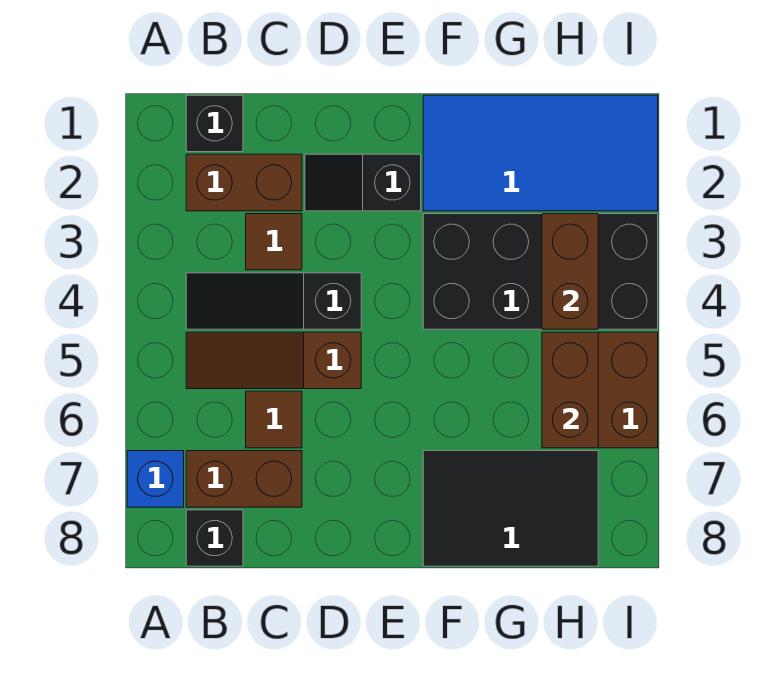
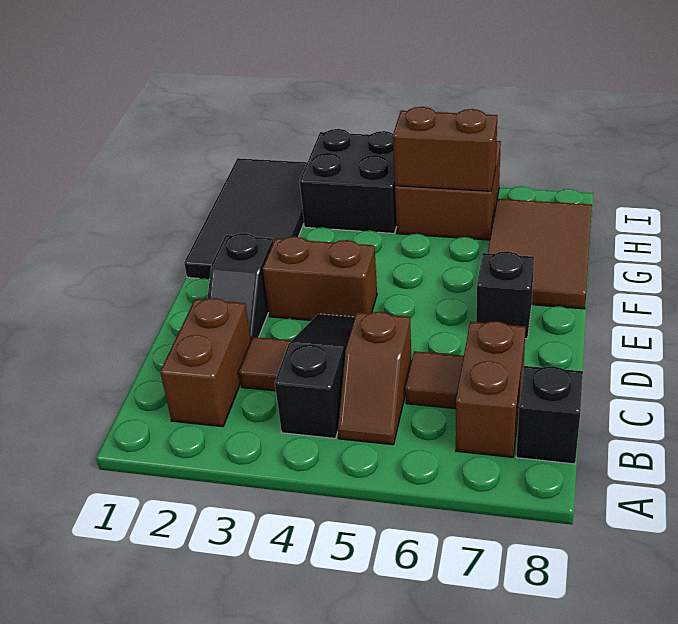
blue 1x1 brick [127,451,184,507] -> none
black 1x1 brick [186,95,243,152] -> black 1x1 brick moved to [476,251,534,339]
black 1x3 slope [186,273,361,329] -> black 1x3 slope turned to [275,314,355,439]
brown 1x3 slope [186,332,361,389] -> brown 1x2 slope [338,312,412,445]
blue 2x4 tile [423,95,658,211] -> black 2x4 tile [184,158,307,279]
black 2x4 brick [423,214,658,329] -> black 2x2 brick [300,129,397,233]
black 2x3 tile [423,451,598,566] -> brown 2x3 tile [488,199,592,309]
brown 1x2 brick [542,214,598,329] -> brown 1x2 brick moved to [263,237,377,320]

